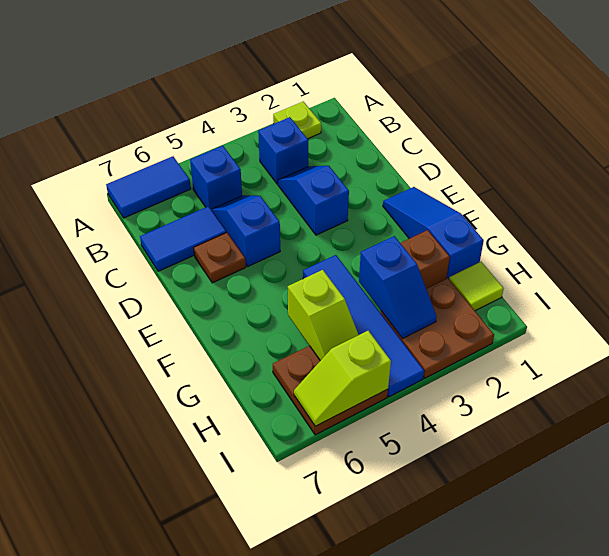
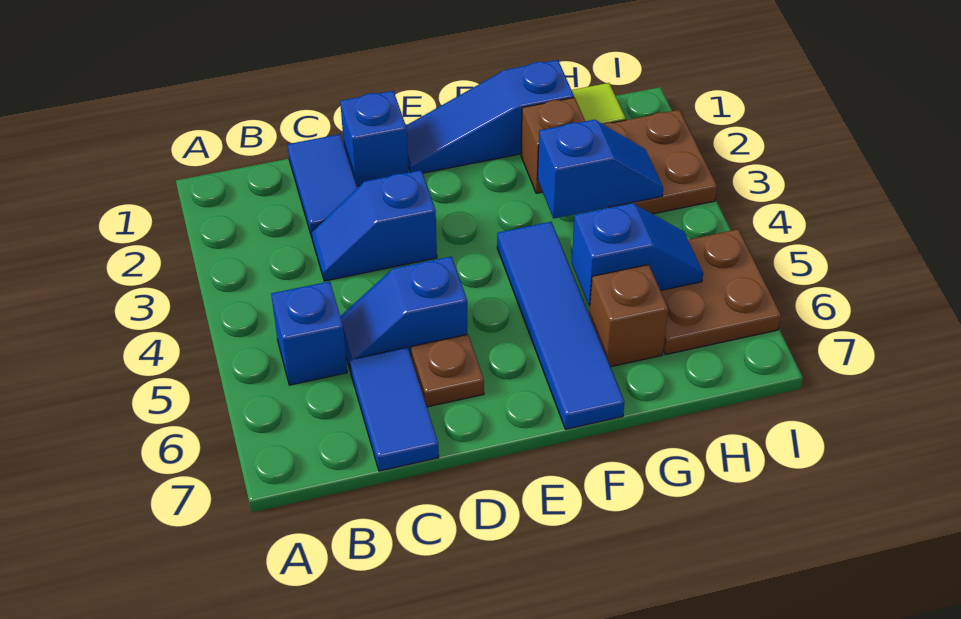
lime 1x1 plate [273,101,321,139] -> none
blue 1x2 tile [106,156,191,218] -> blue 1x2 tile moved to [287,134,357,237]
blue 1x1 brick [258,117,308,184] -> blue 1x1 brick moved to [340,91,409,186]
blue 1x4 tile [303,255,424,397] -> blue 1x4 tile turned to [497,222,625,429]
lime 1x2 slope [288,270,359,361] -> blue 1x2 slope [572,203,703,306]
none -> brown 1x1 brick [589,264,668,367]
lime 1x2 slope [294,331,391,426] -> none

